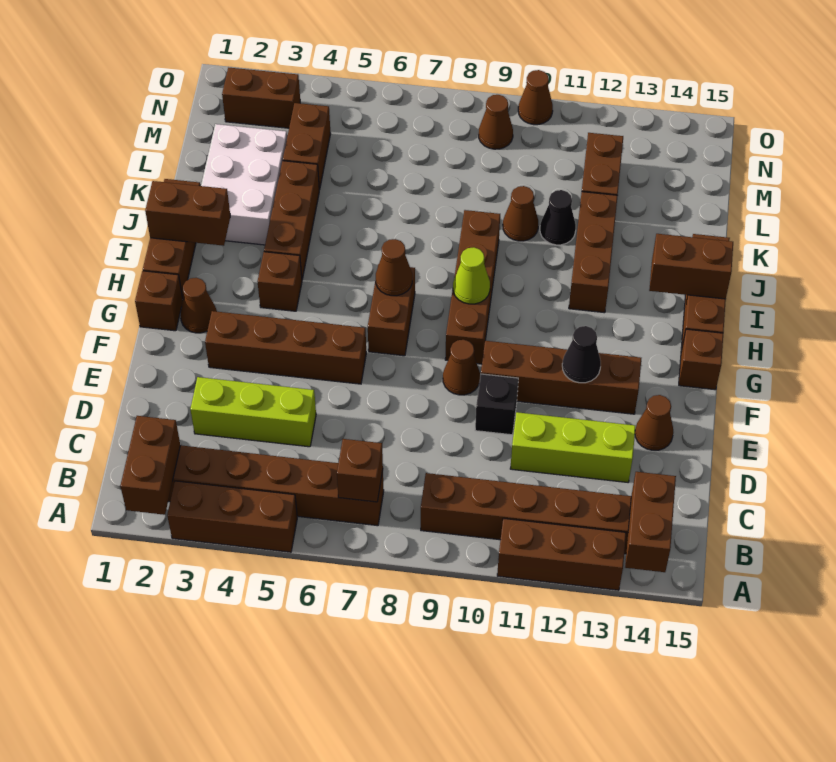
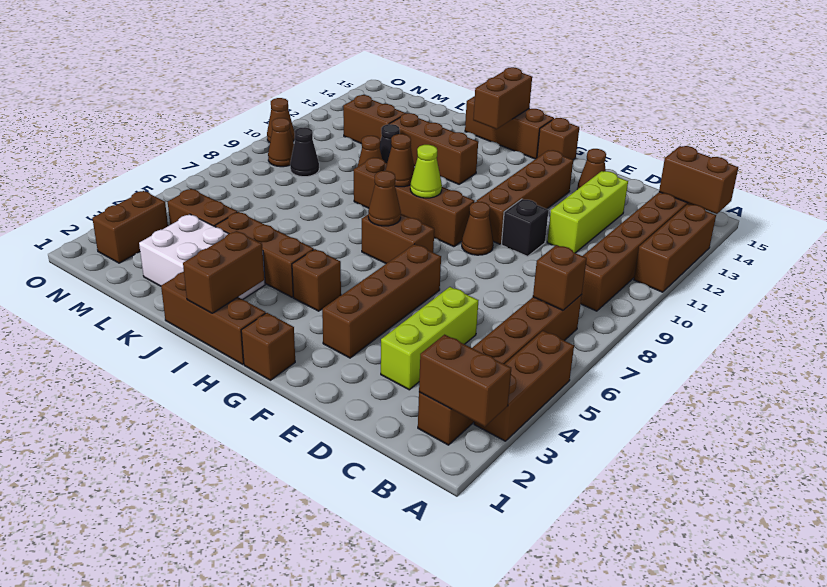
black 1x1 cone [562,326,601,383] -> black 1x1 cone moved to [290,127,319,177]
brown 1x1 cone [180,278,217,333] -> brown 1x1 cone moved to [385,134,415,187]

